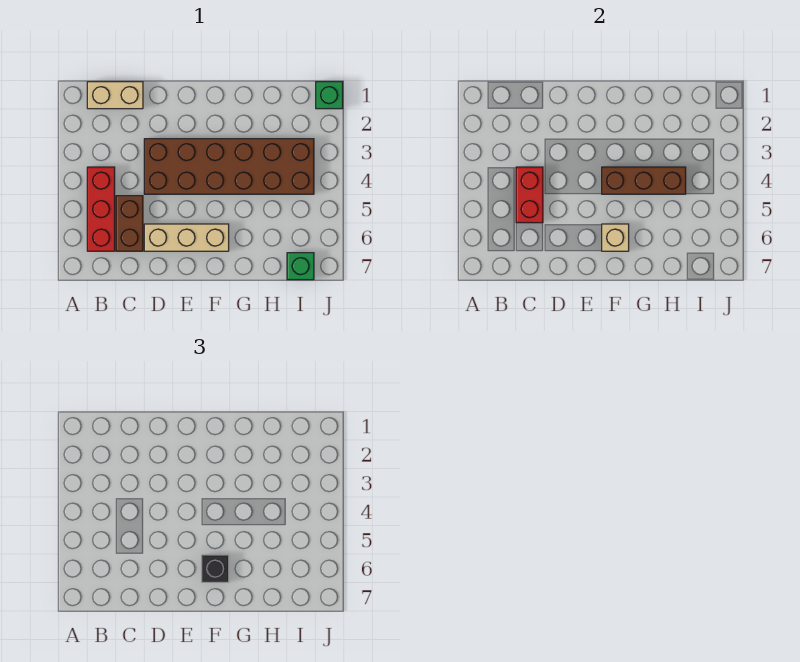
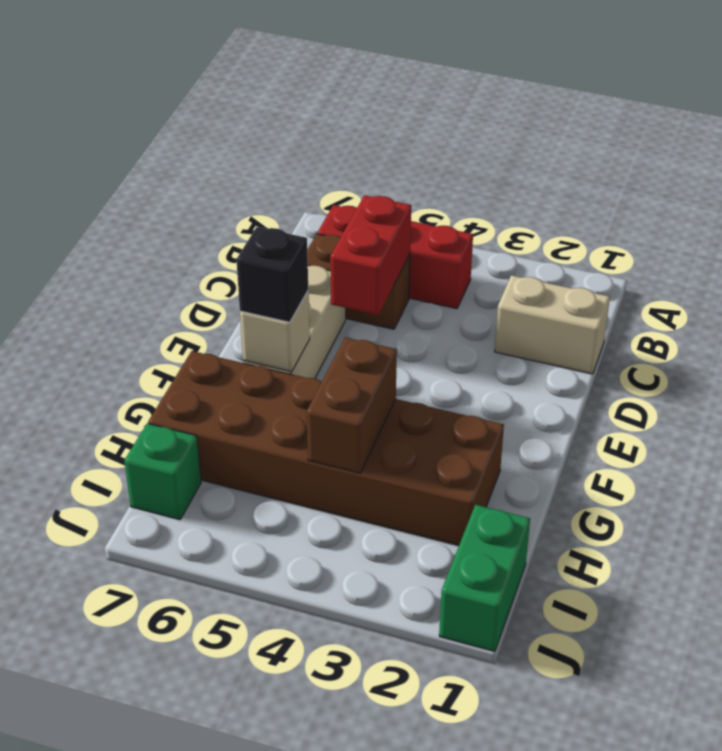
tan 1x2 brick [87,82,143,109] -> tan 1x2 brick turned to [495,275,610,374]
red 1x2 brick [516,167,543,223] -> red 1x2 brick turned to [330,195,411,315]
brown 2x6 brick [144,139,314,194] -> brown 2x6 brick turned to [148,351,504,546]
brown 1x3 brick [602,167,686,194] -> brown 1x2 brick [307,337,397,473]
green 1x1 brick [316,82,343,109] -> green 1x2 brick [439,505,530,651]

